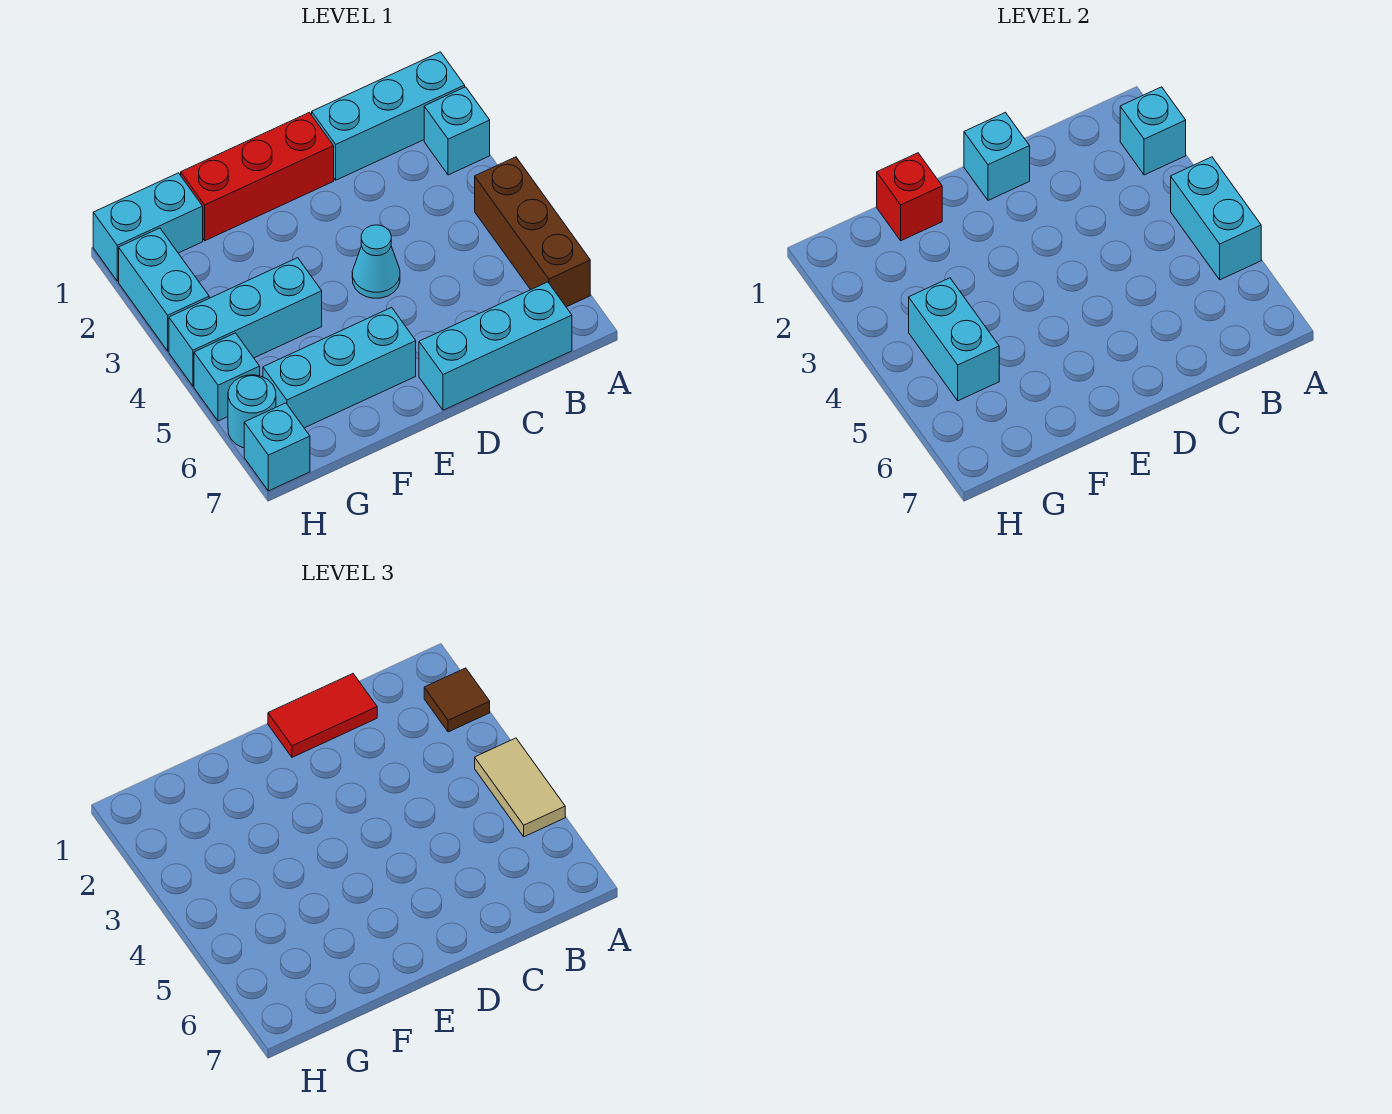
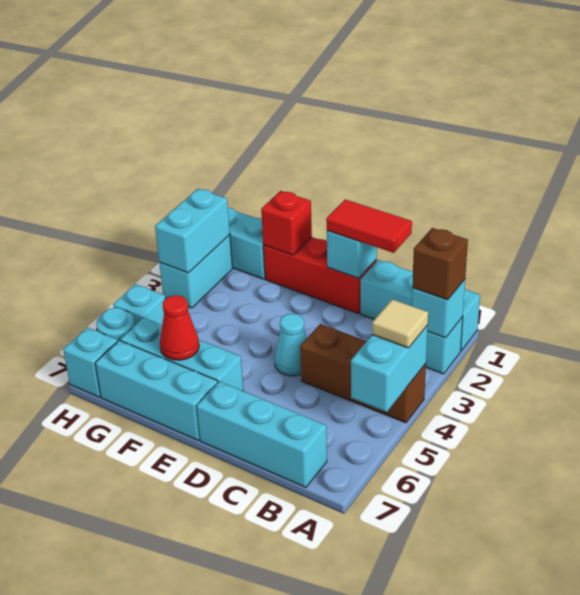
brown 1x1 tile [424,668,490,732] -> brown 1x1 brick [412,228,468,300]
brown 1x3 brick [475,157,590,307] -> brown 1x3 brick turned to [300,324,426,423]
tan 1x2 tile [475,738,565,837] -> tan 1x1 tile [372,299,428,348]
cyan 1x3 brick [169,258,322,386] -> cyan 1x3 brick moved to [95,340,218,441]
none -> red 1x1 cone [160,295,199,360]
cyan 1x2 brick [909,278,999,401] -> cyan 1x2 brick moved to [155,189,230,273]

